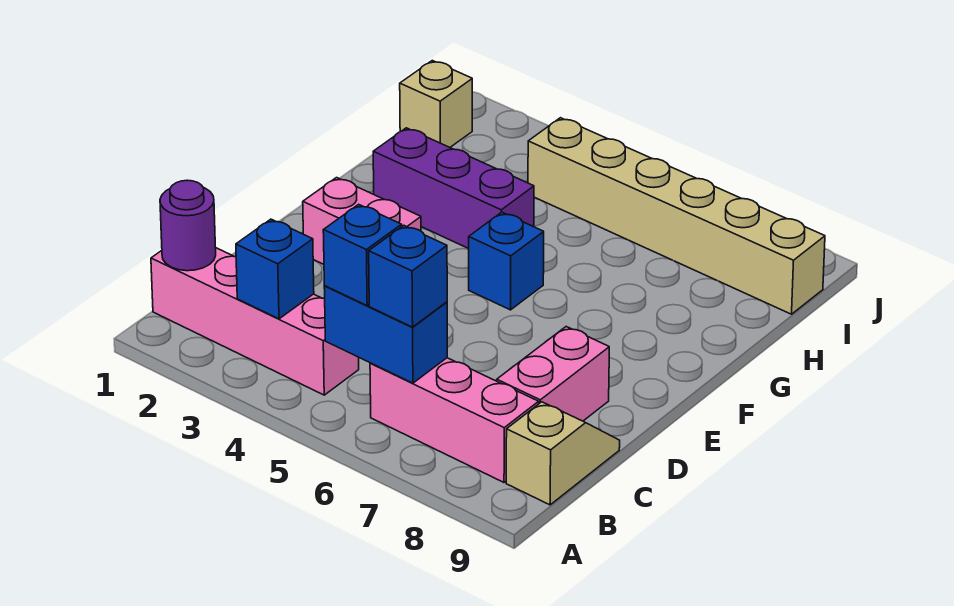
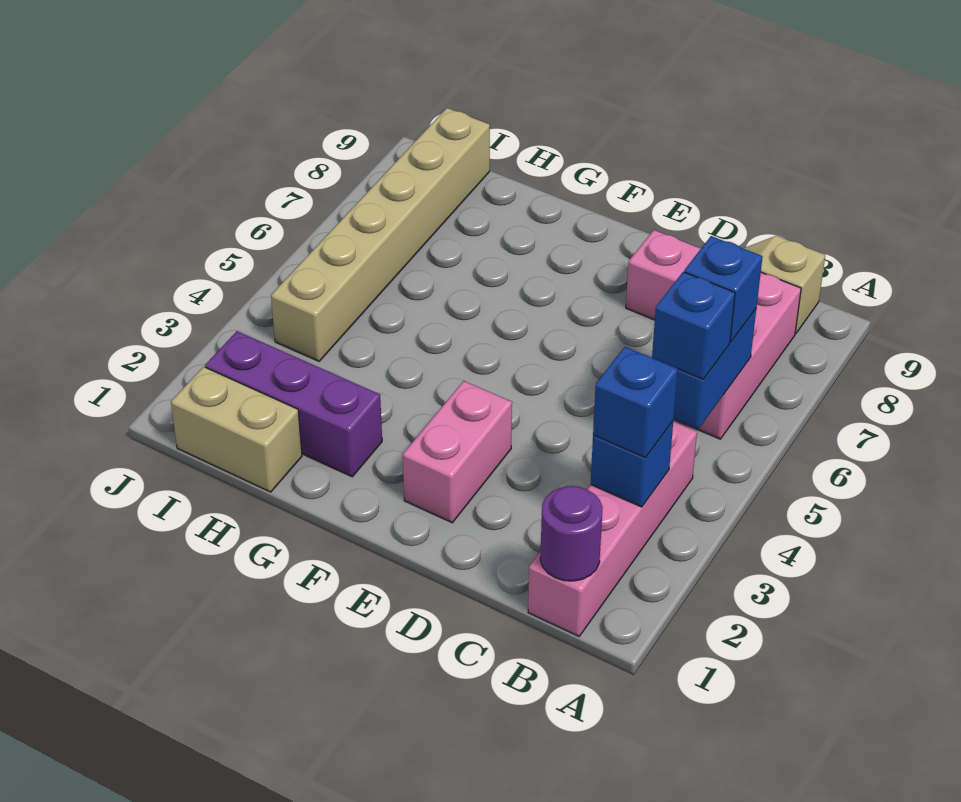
blue 1x1 brick [469,212,544,310] -> blue 1x1 brick moved to [593,347,678,458]
purple 1x3 brick [373,128,534,249] -> purple 1x3 brick turned to [205,331,382,477]
tan 1x1 brick [400,61,472,147] -> tan 1x2 brick [171,367,302,492]

